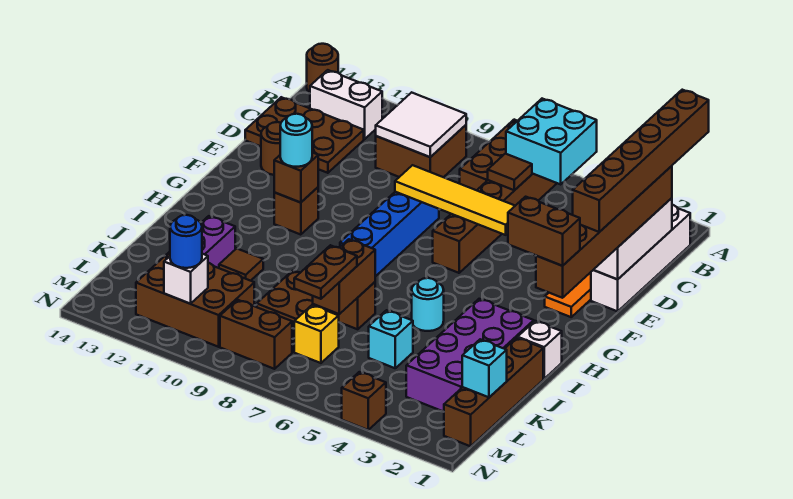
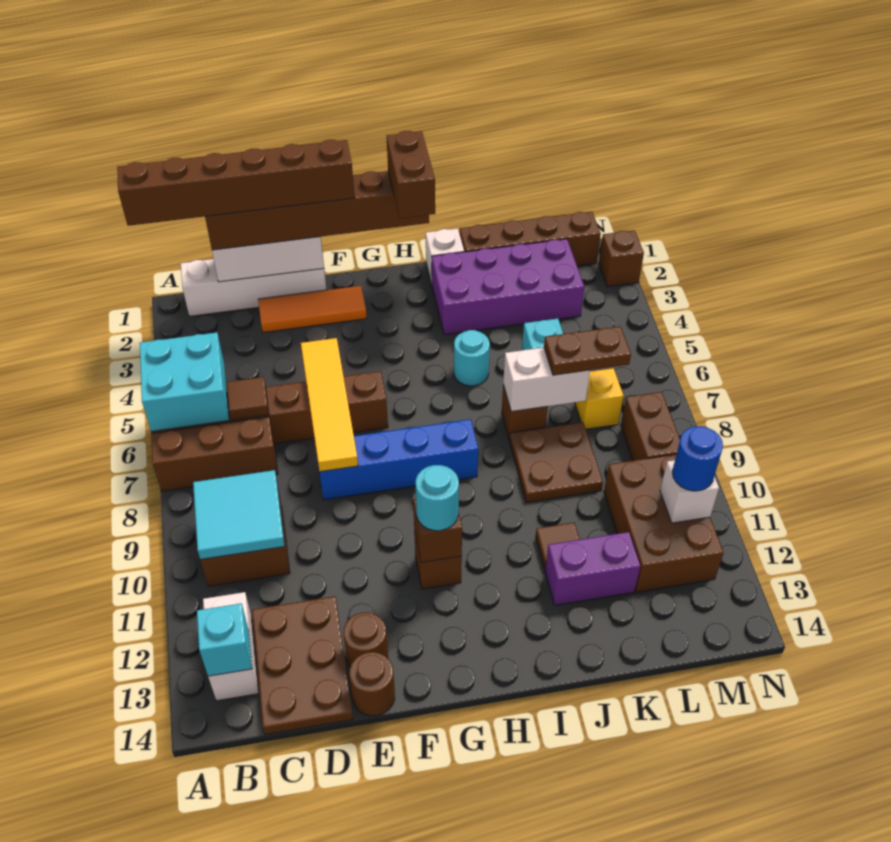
brown 1x1 round brick [307,44,338,93] -> brown 1x1 round brick moved to [349,652,395,716]
white 2x2 tile [376,92,466,157] -> cyan 2x2 tile [193,470,285,559]
brown 1x2 brick [313,239,375,314] -> white 1x2 brick [503,347,590,412]
cyan 1x1 brick [462,339,507,397] -> cyan 1x1 brick moved to [197,604,252,676]
brown 1x1 brick [342,372,386,430] -> brown 1x1 brick moved to [599,230,644,287]

